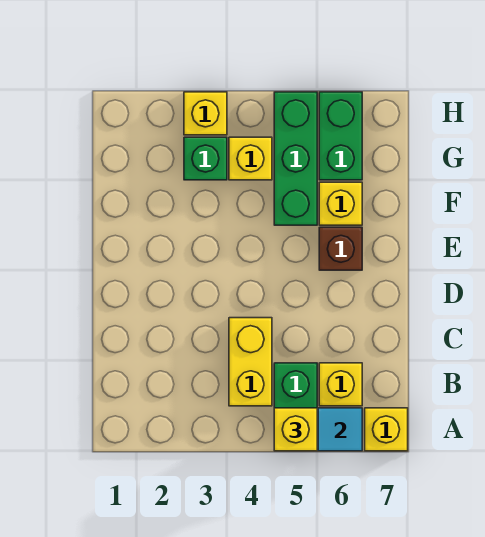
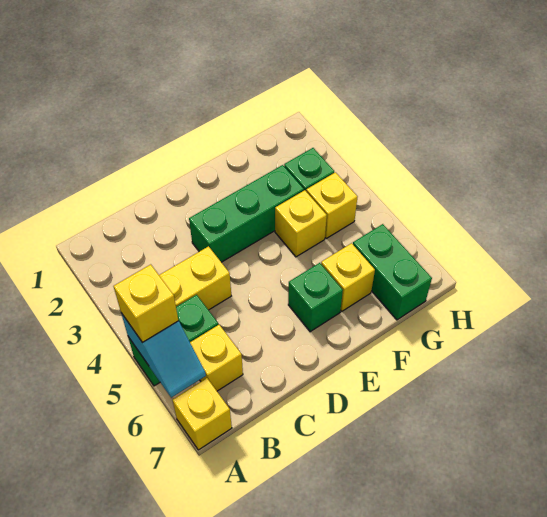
brown 1x1 brick [319,227,362,270] -> green 1x1 brick [288,263,343,332]
green 1x3 brick [274,92,317,225] -> green 1x3 brick moved to [189,165,304,262]
green 1x2 brick [319,92,362,180] -> green 1x2 brick turned to [353,224,432,320]
yellow 1x1 brick [184,92,227,135] -> yellow 1x1 brick moved to [275,190,327,257]

